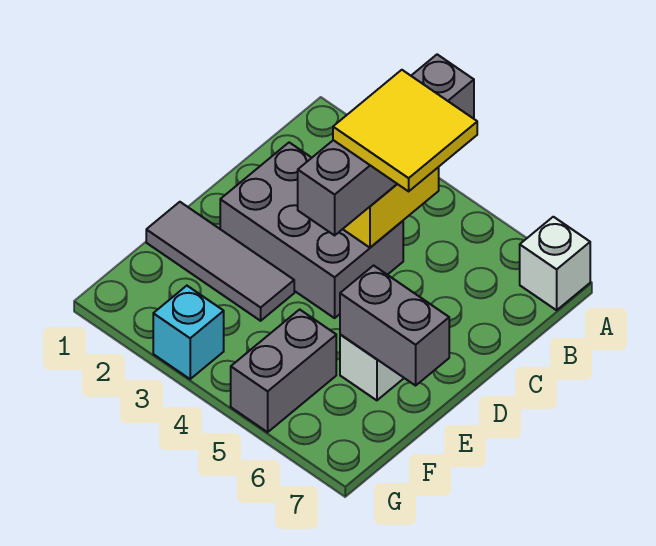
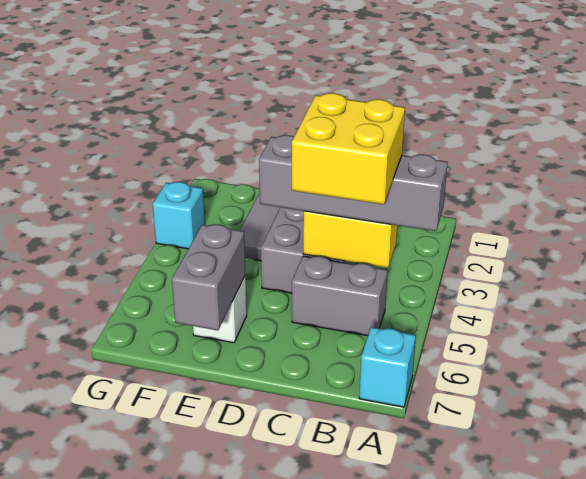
white 1x1 brick [520,217,590,310] -> cyan 1x1 brick [359,327,416,407]
yellow 2x2 tile [333,70,477,191] -> yellow 2x2 brick [292,93,405,204]
grey 1x2 brick [231,309,336,432] -> grey 1x2 brick moved to [292,256,388,336]

